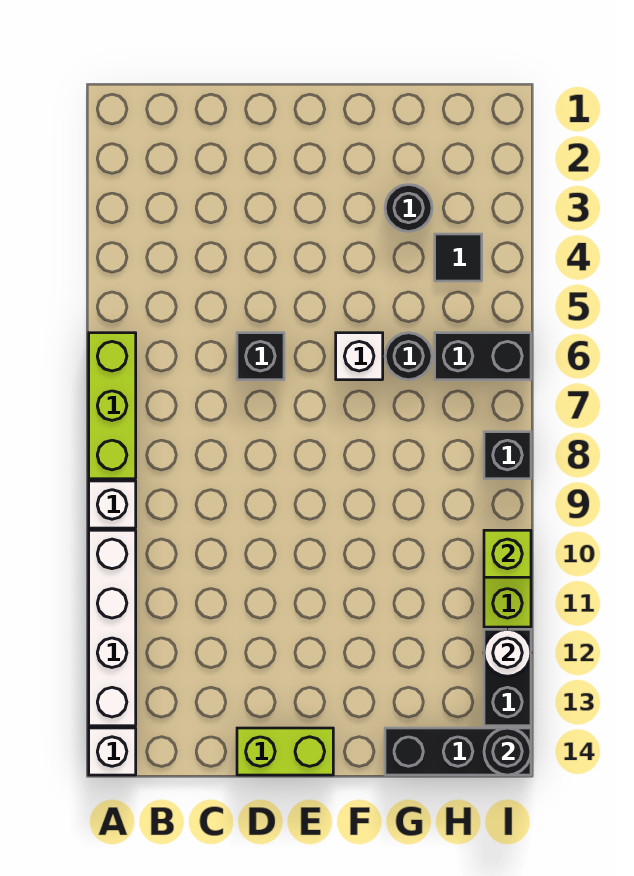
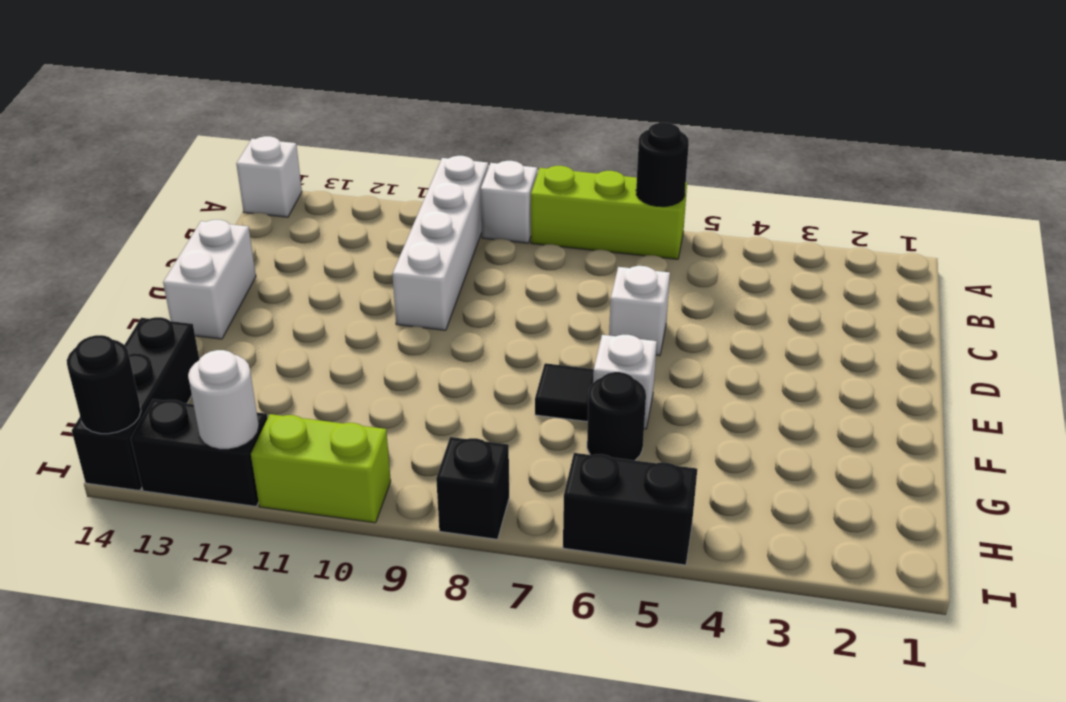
white 1x4 brick [89,530,136,726] -> white 1x4 brick turned to [392,156,488,330]
black 1x1 brick [237,333,284,380] -> white 1x1 brick [609,266,670,356]
lime 1x2 brick [237,728,333,775] -> white 1x2 brick [163,220,256,339]
black 1x1 round brick [385,185,432,232] -> black 1x1 round brick moved to [636,123,689,207]
black 1x1 tile [435,234,482,281] -> black 1x1 tile moved to [535,363,594,422]
black 1x2 brick [435,333,531,380] -> black 1x2 brick turned to [563,453,697,565]
lime 1x1 brick [484,530,531,577] -> none

